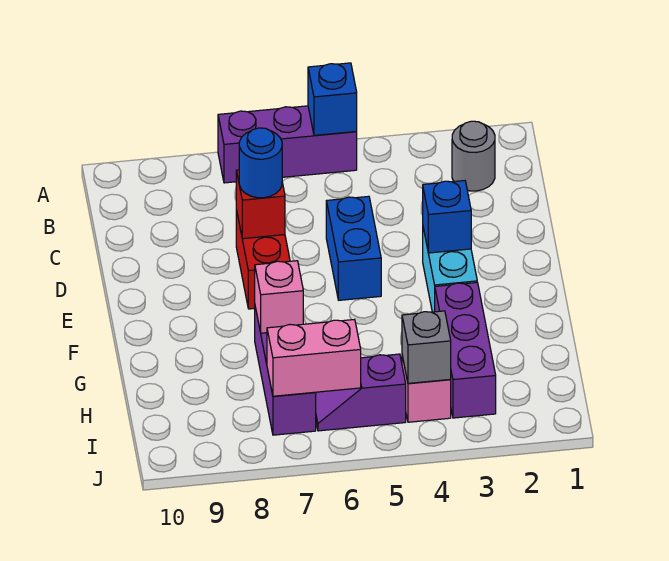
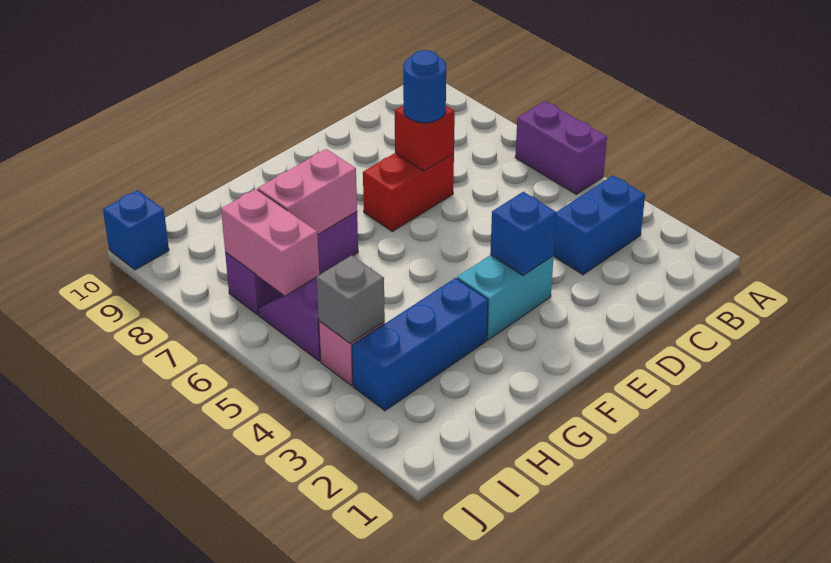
purple 1x3 brick [218,106,357,183] -> purple 1x2 brick [515,101,607,194]
blue 1x1 brick [308,63,357,135] -> blue 1x1 brick moved to [103,190,169,270]
grey 1x1 round brick [452,121,495,191] -> none
blue 1x2 brick [326,196,381,300] -> blue 1x2 brick moved to [553,176,645,275]
purple 1x3 brick [435,282,496,418] -> blue 1x3 brick [352,278,488,411]
pink 1x1 brick [255,261,303,333] -> pink 1x2 brick [258,149,357,235]

